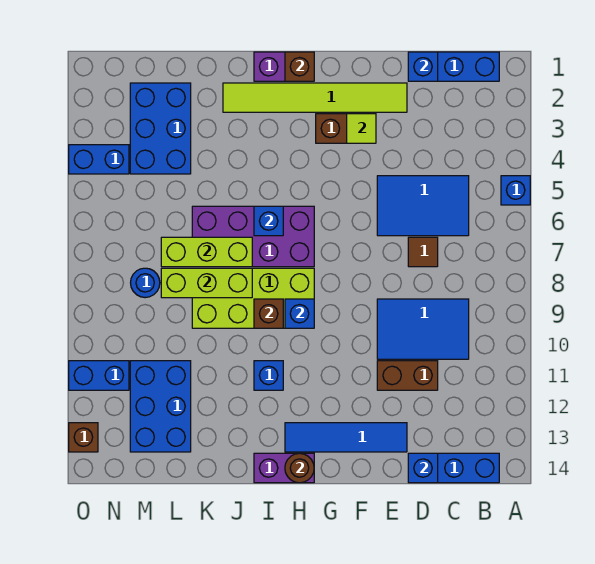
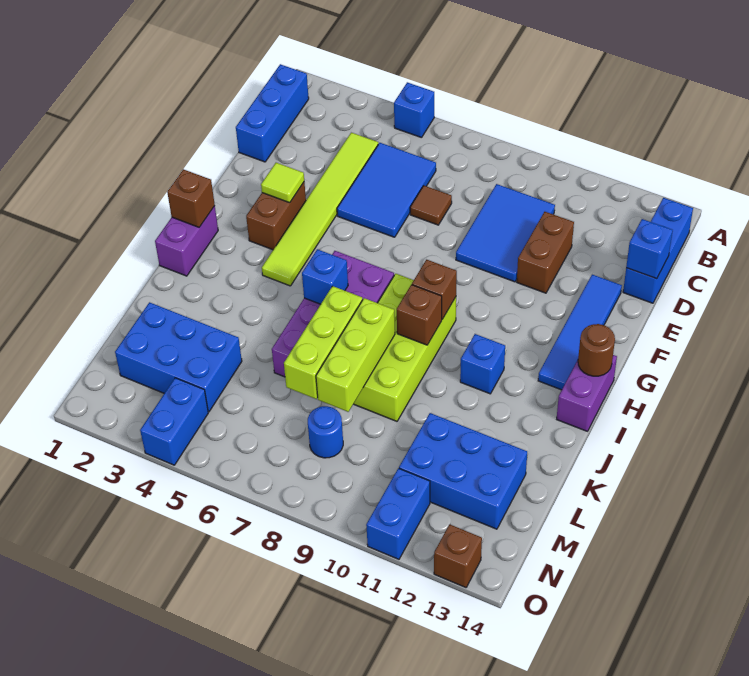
blue 1x1 brick [408,52,438,81] -> none
lime 1x6 tile [223,83,407,112] -> lime 1x6 tile moved to [262,133,378,286]
blue 1x1 brick [285,299,314,328] -> brown 1x1 brick [412,260,457,319]

